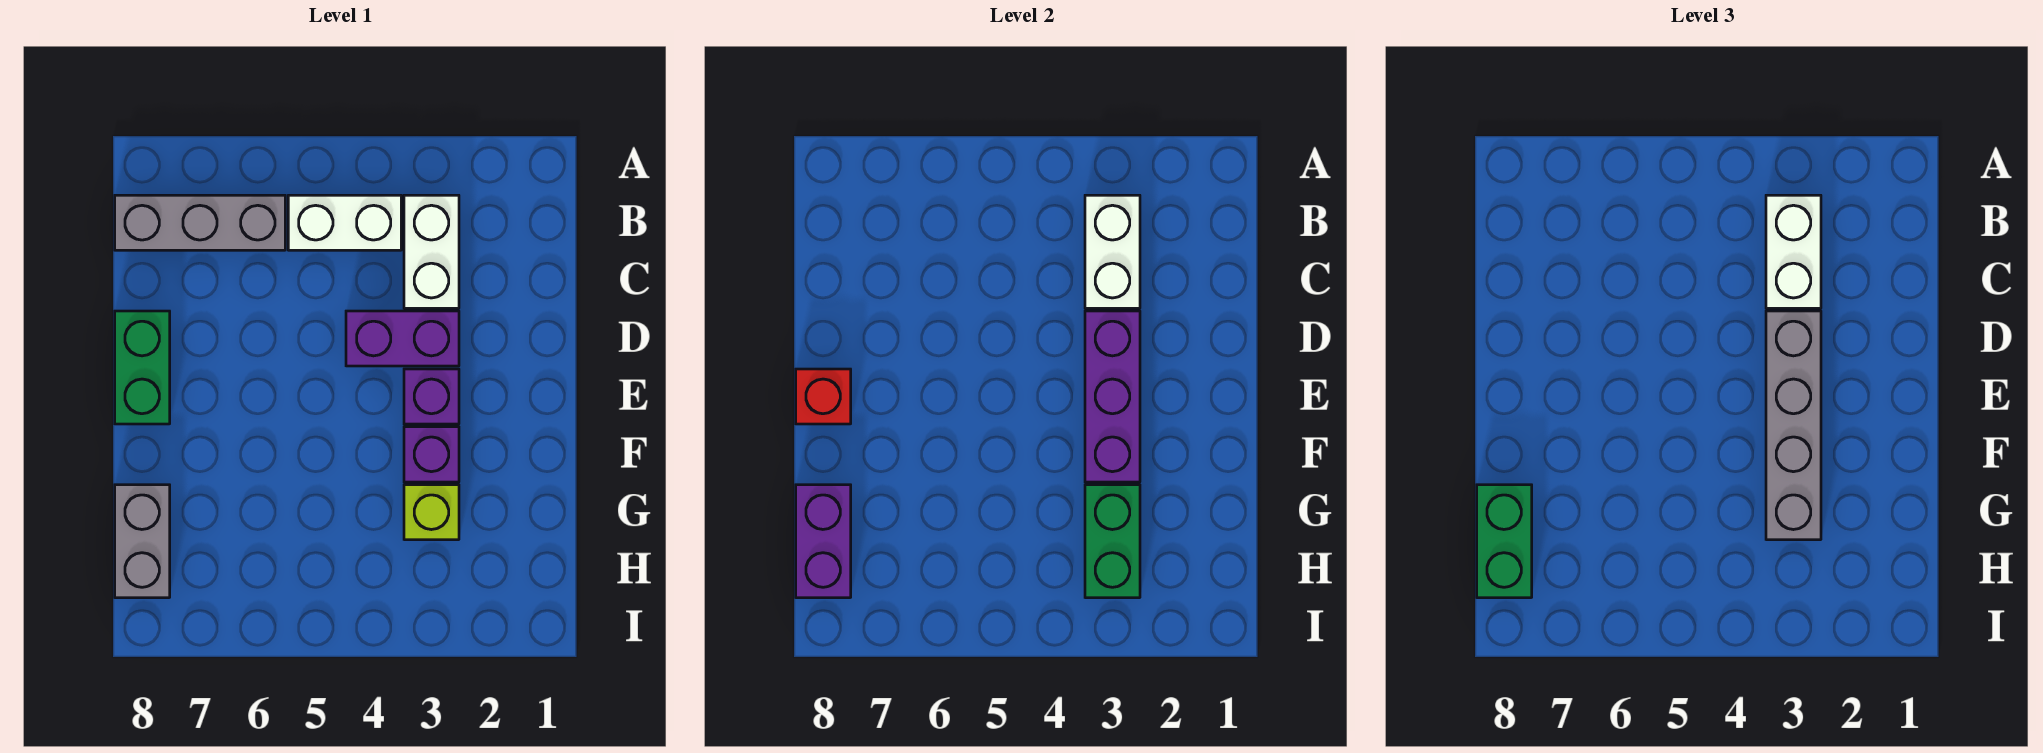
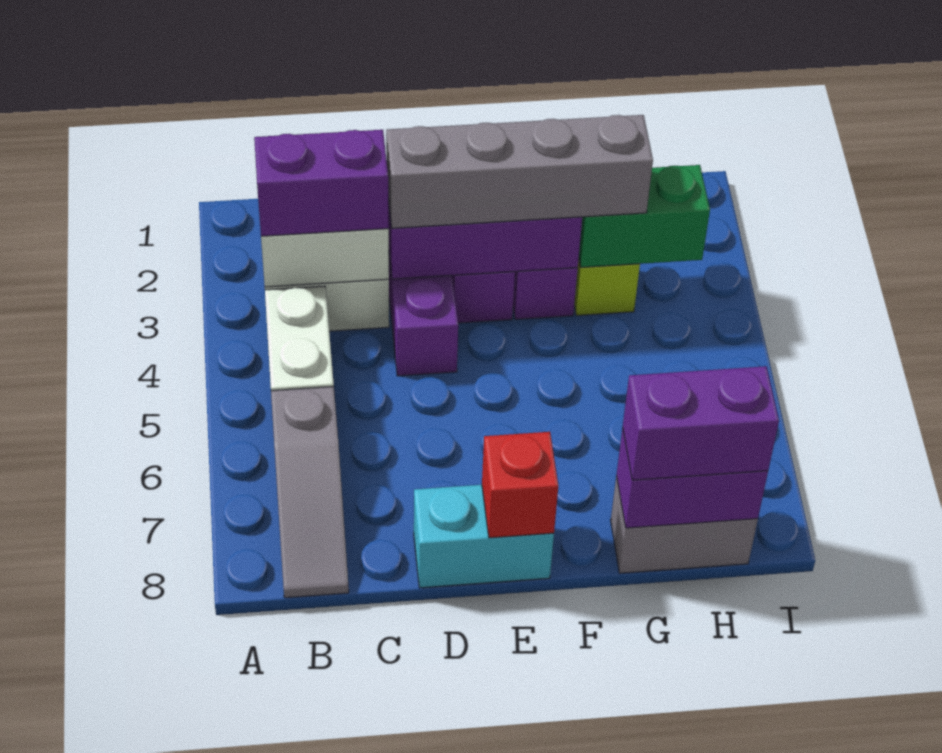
white 1x2 brick [1766,195,1821,308] -> purple 1x2 brick [254,130,389,236]
grey 1x3 brick [115,195,285,250] -> grey 1x3 slope [271,387,349,598]
green 1x2 brick [115,311,170,424] -> cyan 1x2 brick [414,485,554,588]
green 1x2 brick [1477,485,1532,598] -> purple 1x2 brick [623,366,779,480]

